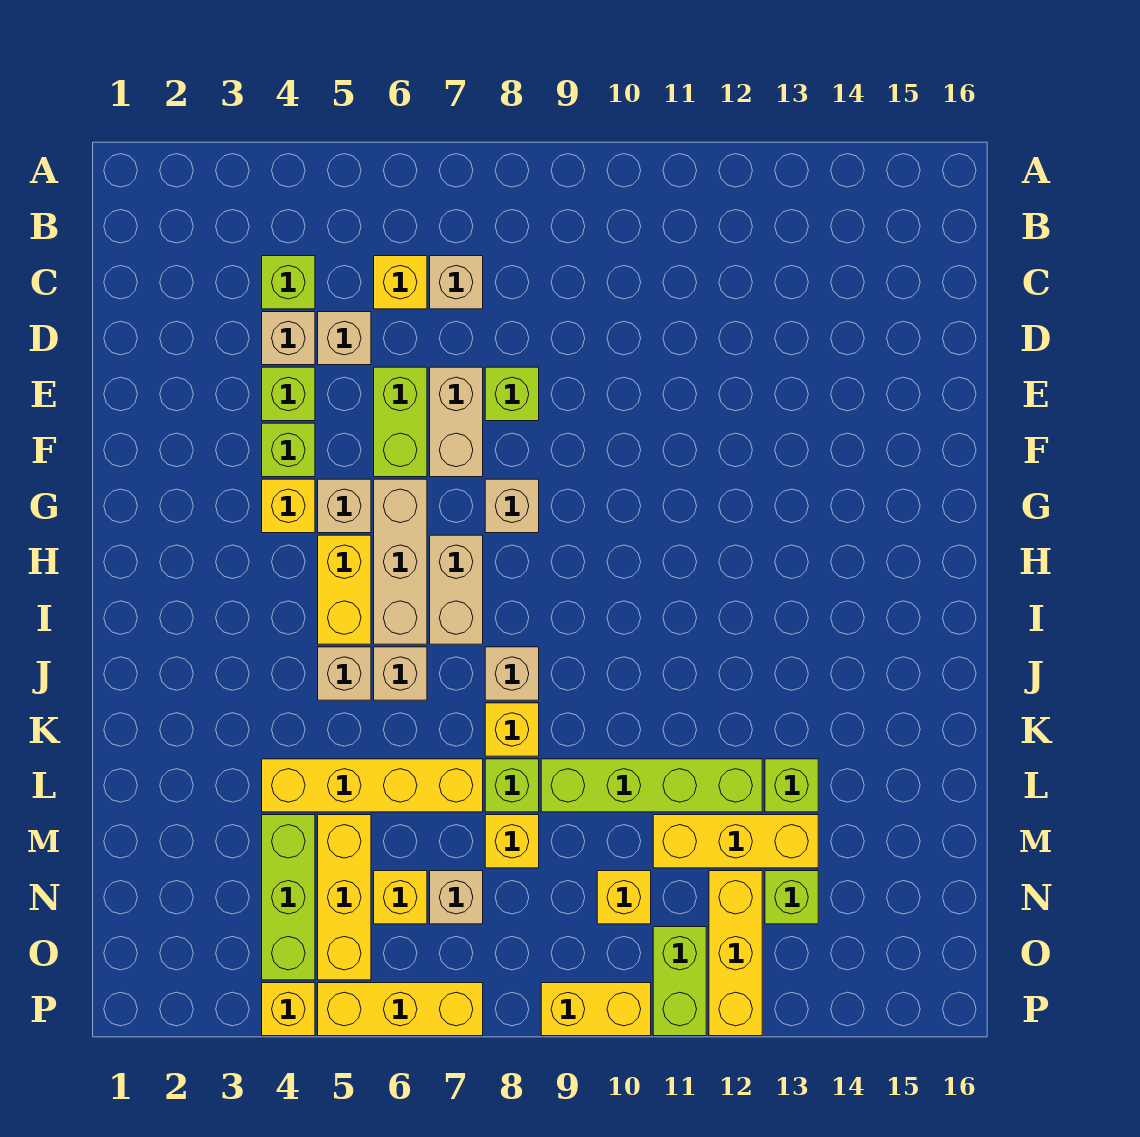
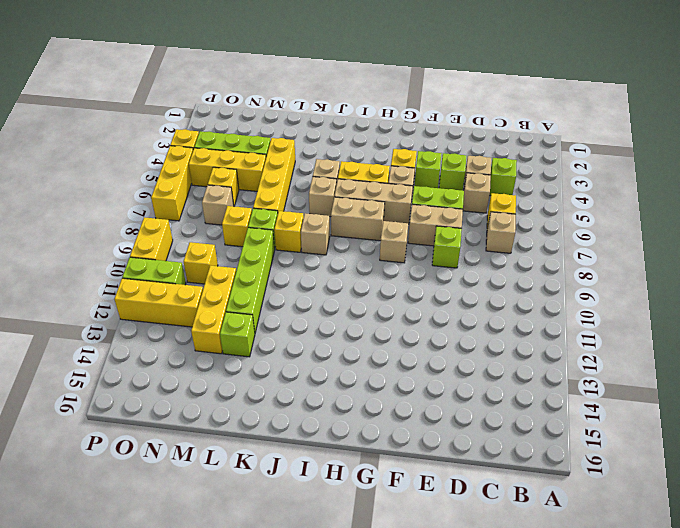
lime 1x1 brick [765,871,818,924] -> none

